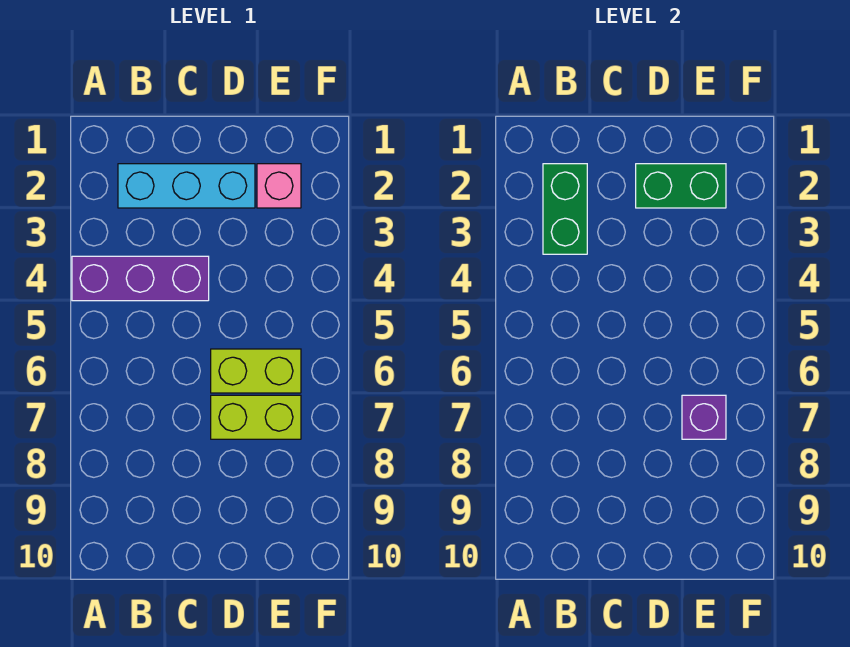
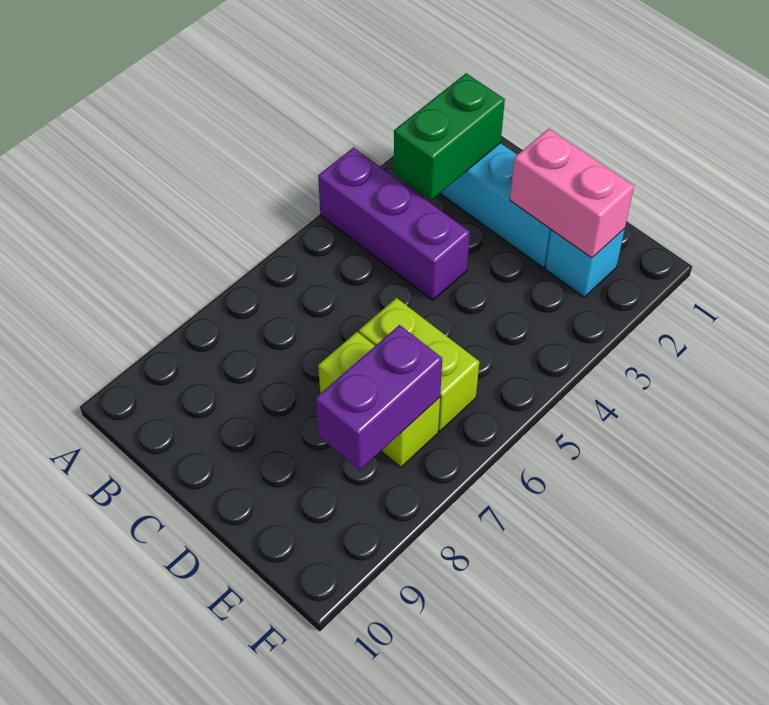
green 1x2 brick [636,164,726,208] -> pink 1x2 brick [510,129,634,258]
pink 1x1 brick [257,164,301,208] -> cyan 1x1 brick [545,229,625,297]
purple 1x1 brick [682,395,726,439] -> purple 1x2 brick [316,325,442,470]

